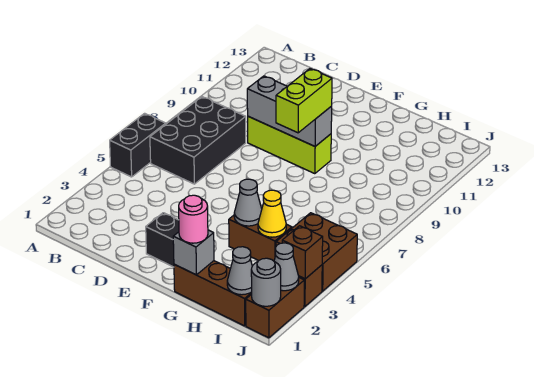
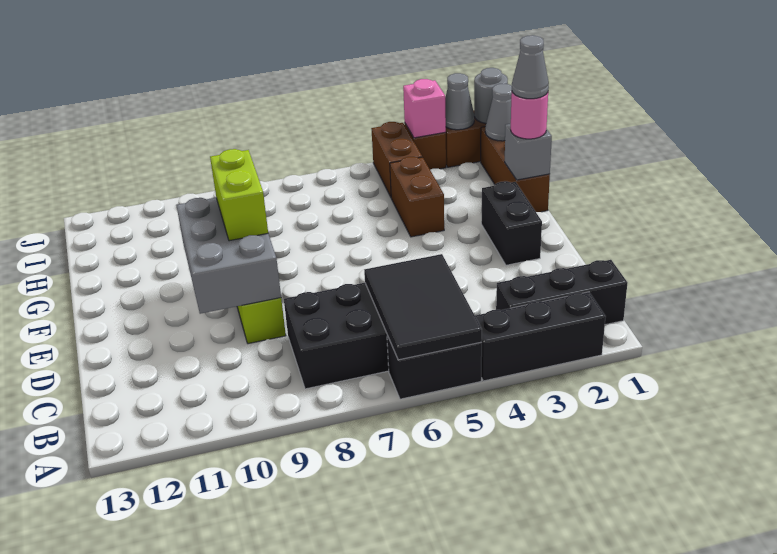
none -> black 1x3 brick [475,292,606,381]
none -> black 2x3 tile [364,254,482,360]
none -> black 1x3 brick [496,260,628,325]
grey 1x3 brick [247,76,332,146] -> grey 2x3 brick [176,198,281,314]
lime 1x2 brick [276,69,332,133] -> lime 1x2 brick turned to [210,149,268,241]
grey 1x1 cone [234,179,262,226] -> grey 1x1 cone moved to [512,35,549,99]
yellow 1x1 cone [258,190,286,237] -> none
brown 2x2 brick [276,213,357,291] -> brown 1x2 brick [371,122,422,197]
brown 1x1 brick [282,226,323,279] -> pink 1x1 brick [403,79,446,138]

